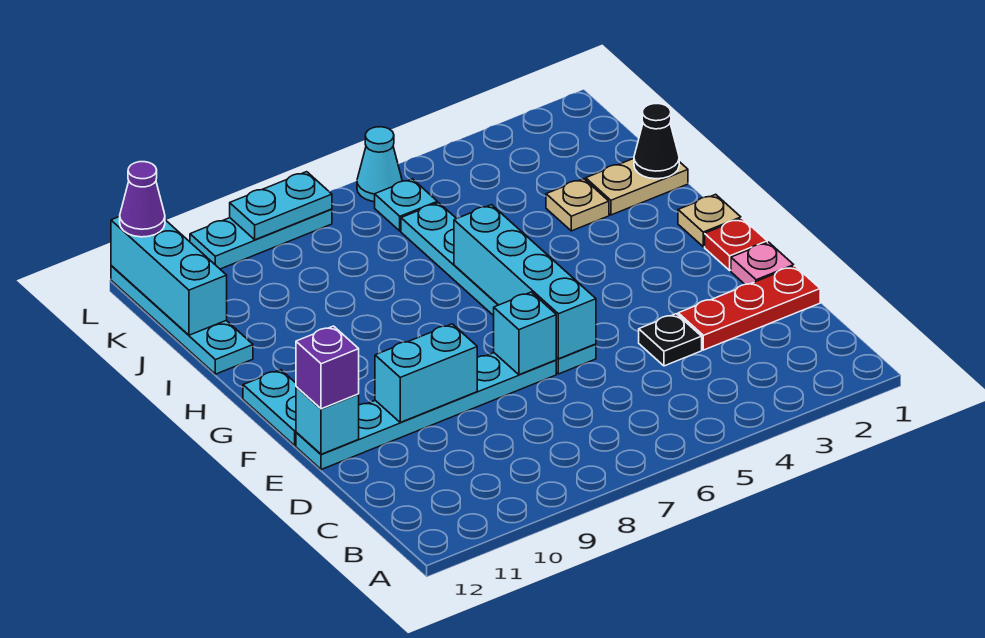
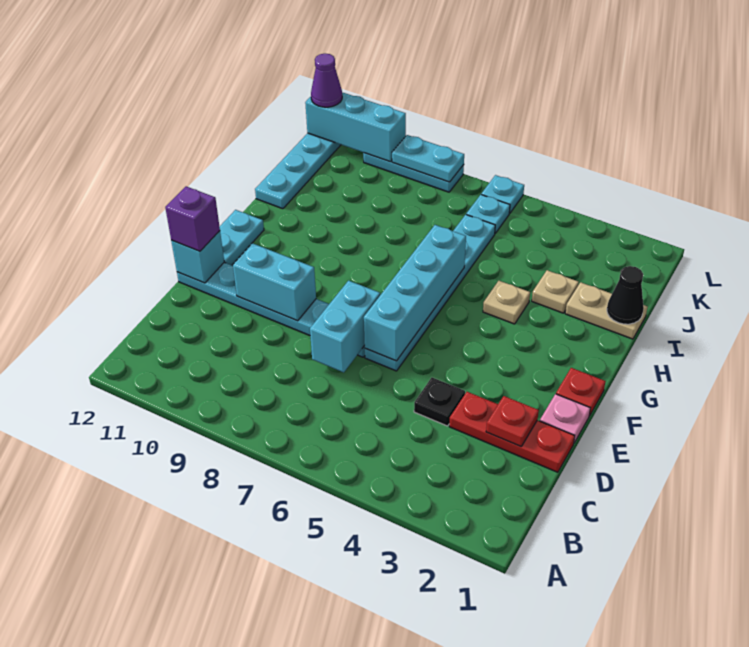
none -> red 1x1 plate [486,396,539,446]
cyan 1x1 brick [494,292,556,375] -> cyan 1x2 brick [310,281,380,373]
tan 1x1 plate [678,194,741,247] -> tan 1x1 plate moved to [483,281,530,324]
cyan 1x3 brick [111,217,227,335] -> cyan 1x3 brick turned to [305,92,406,162]
cyan 1x1 cone [357,127,402,202] -> cyan 1x1 plate [481,175,524,213]

